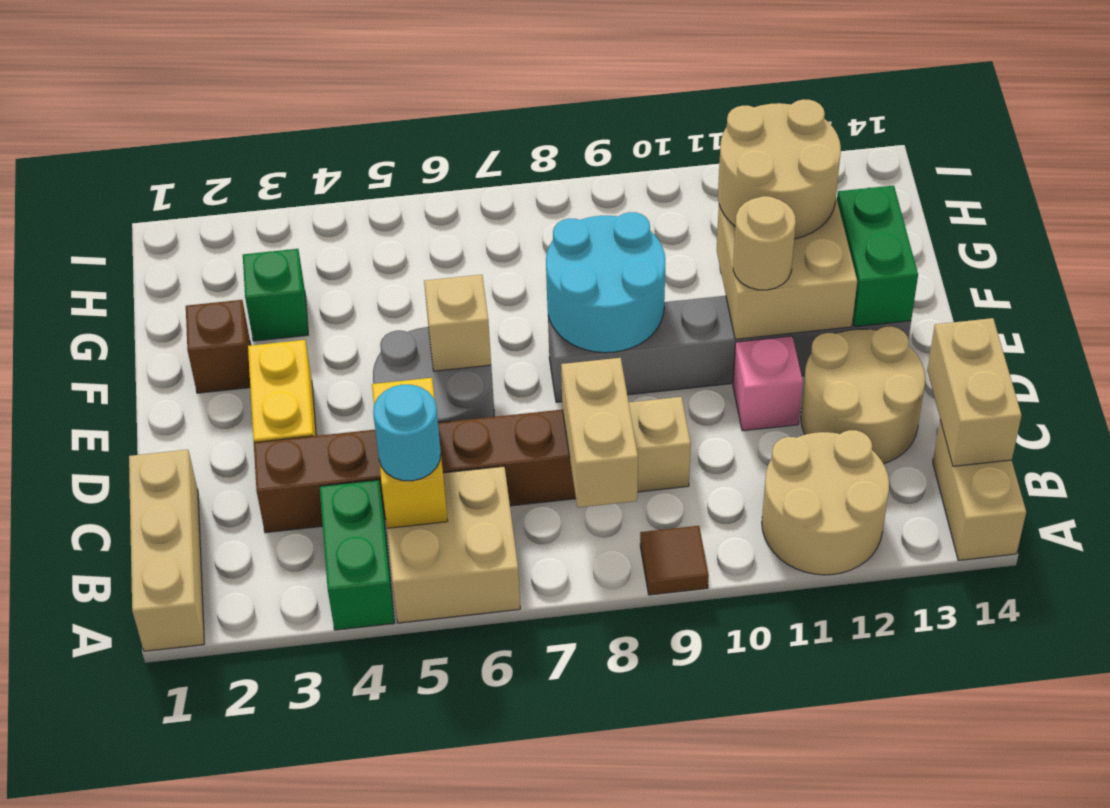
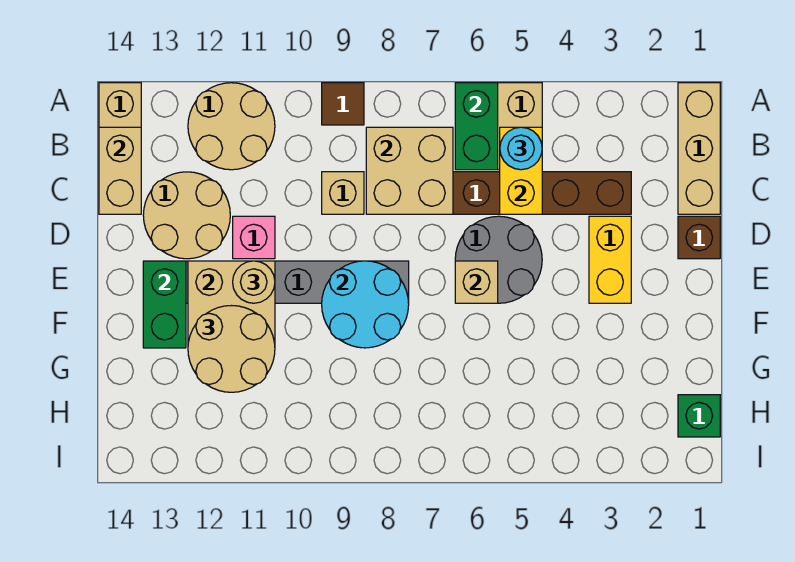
green 1x2 brick [320,480,394,630] -> green 1x2 brick moved to [455,83,498,170]
tan 1x2 brick [561,358,638,507] -> tan 2x2 brick [366,127,453,214]
brown 1x1 brick [186,300,251,393] -> brown 1x1 brick moved to [678,216,720,259]
green 1x1 brick [243,249,308,341] -> green 1x1 brick moved to [678,395,720,437]

